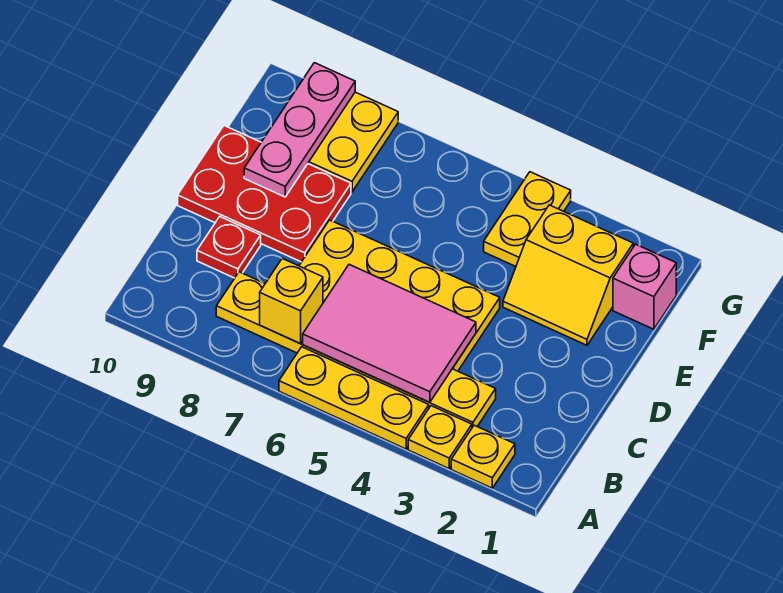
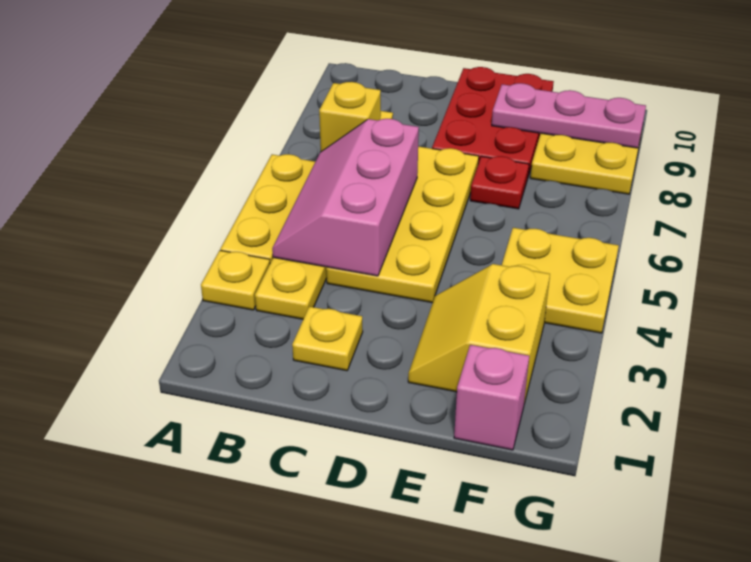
yellow 1x1 plate [451,425,515,488] -> yellow 1x1 plate moved to [292,306,363,371]
pink 2x3 tile [303,265,476,403] -> pink 2x3 slope [272,119,419,276]
red 1x1 plate [197,217,261,278] -> red 1x1 plate moved to [470,156,529,209]
yellow 1x2 plate [484,172,571,267] -> yellow 2x2 plate [502,228,619,333]

